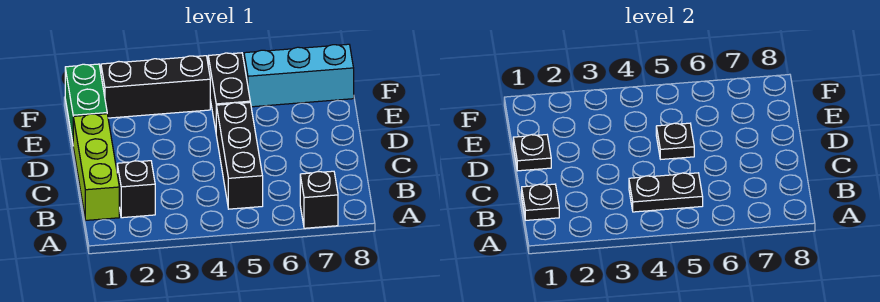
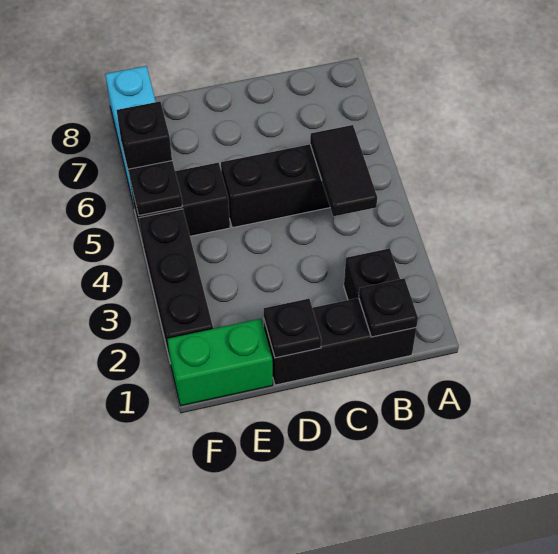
black 1x1 brick [300,171,338,228] -> black 1x1 brick moved to [117,102,172,177]
lime 1x3 brick [73,114,119,220] -> black 1x3 brick [264,298,416,385]
black 1x2 plate [629,173,703,212] -> black 1x2 tile [310,125,377,216]
black 1x1 plate [656,123,694,159] -> black 1x1 plate moved to [129,161,182,216]

